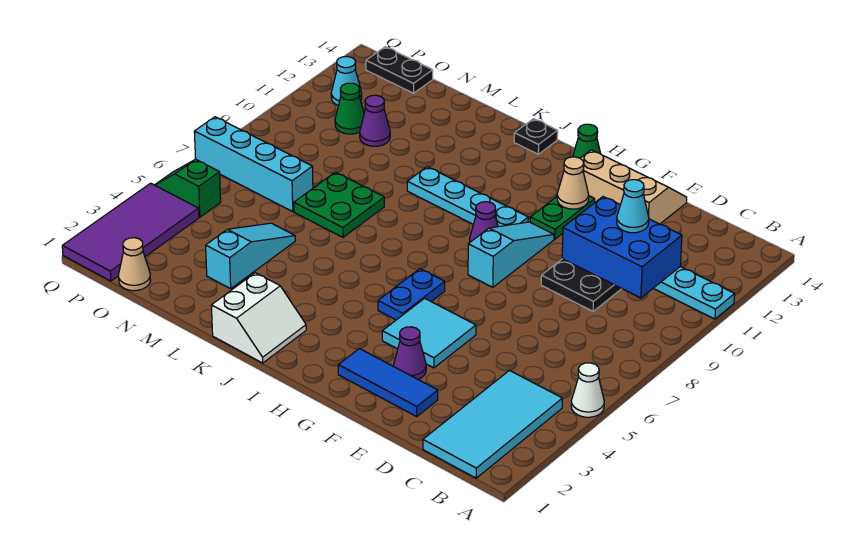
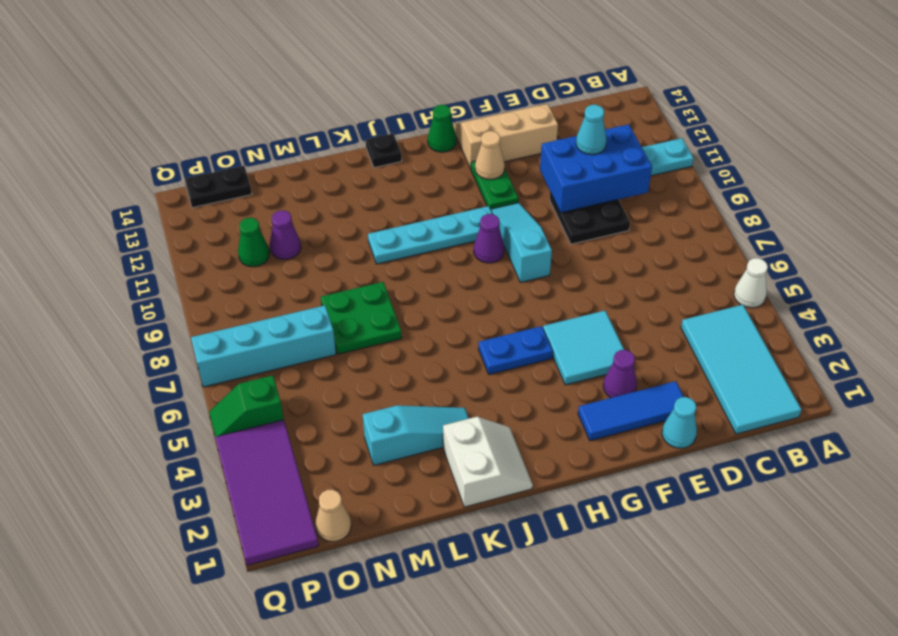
blue 1x2 plate [378,269,445,320] -> blue 1x2 plate turned to [478,326,553,374]
cyan 1x3 slope [206,223,295,289] -> cyan 1x3 slope turned to [363,405,469,465]
cyan 1x1 cone [331,56,362,106] -> cyan 1x1 cone moved to [662,397,697,448]

